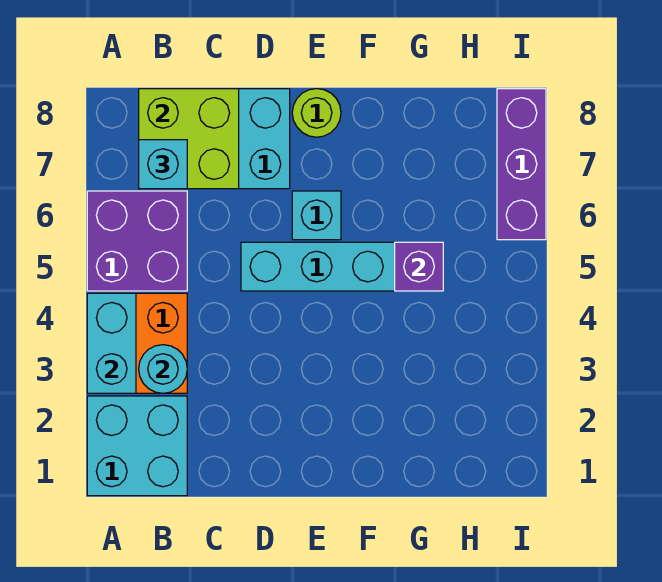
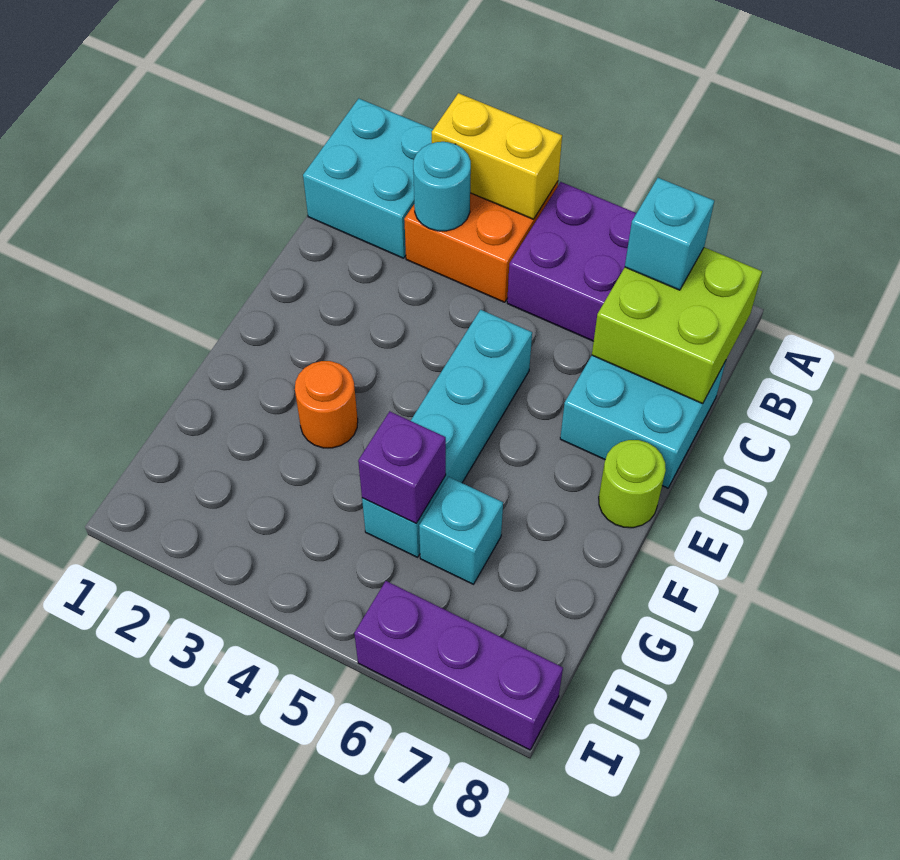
cyan 1x2 brick [87,293,136,393] -> yellow 1x2 brick [432,93,562,219]
cyan 1x1 brick [292,191,341,240] -> cyan 1x1 brick moved to [419,477,503,584]
none -> orange 1x1 round brick [295,361,358,448]

